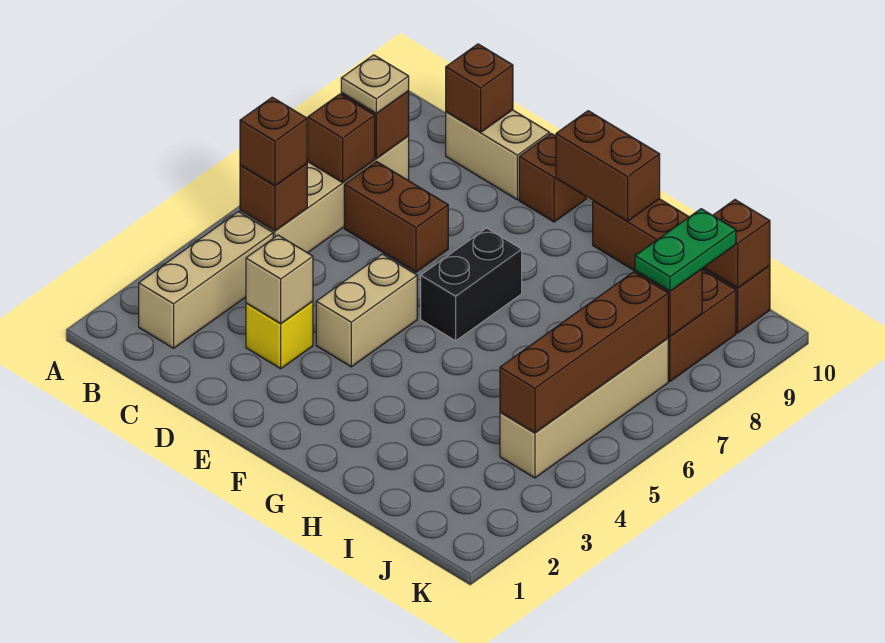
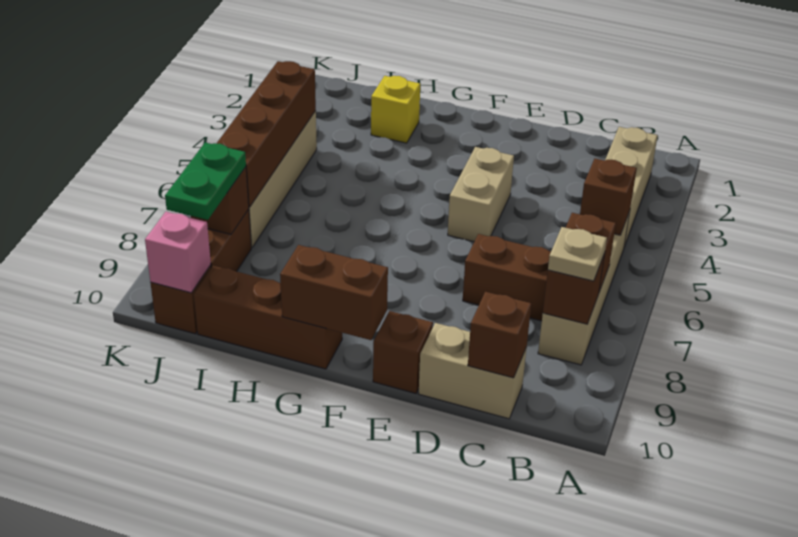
brown 1x1 brick [240,97,307,186] -> none
yellow 1x1 brick [246,301,313,369] -> yellow 1x1 brick moved to [371,76,420,143]
tan 1x1 brick [246,235,313,323] -> none
black 1x2 brick [421,228,522,341] -> none
brown 1x1 brick [704,200,770,288] -> pink 1x1 brick [145,212,211,293]

